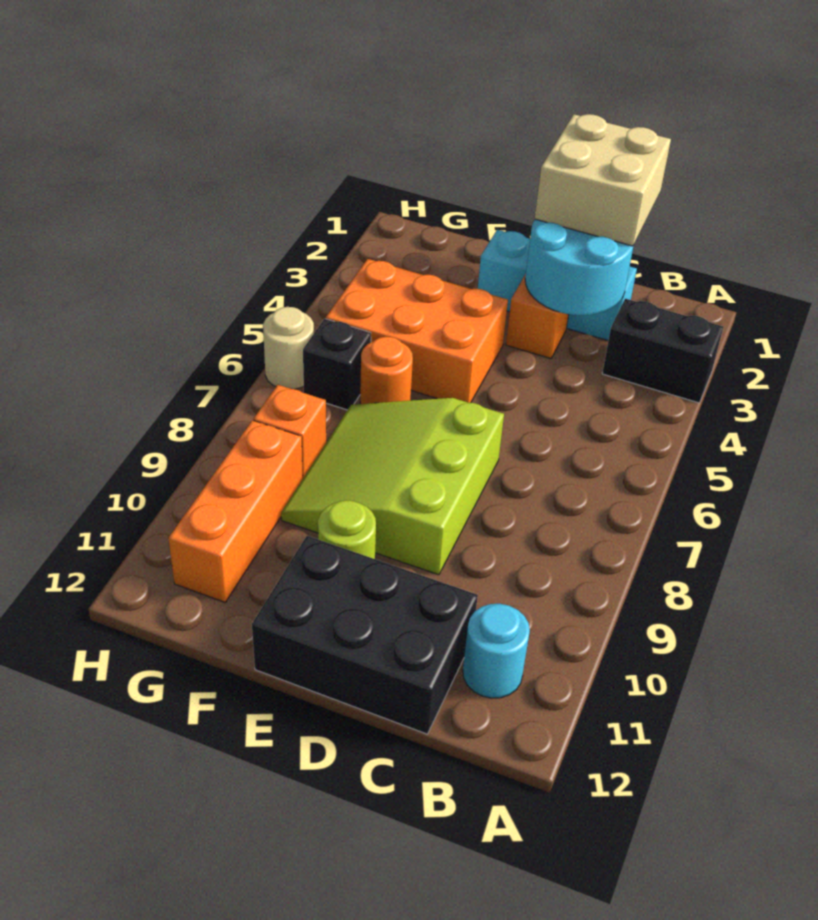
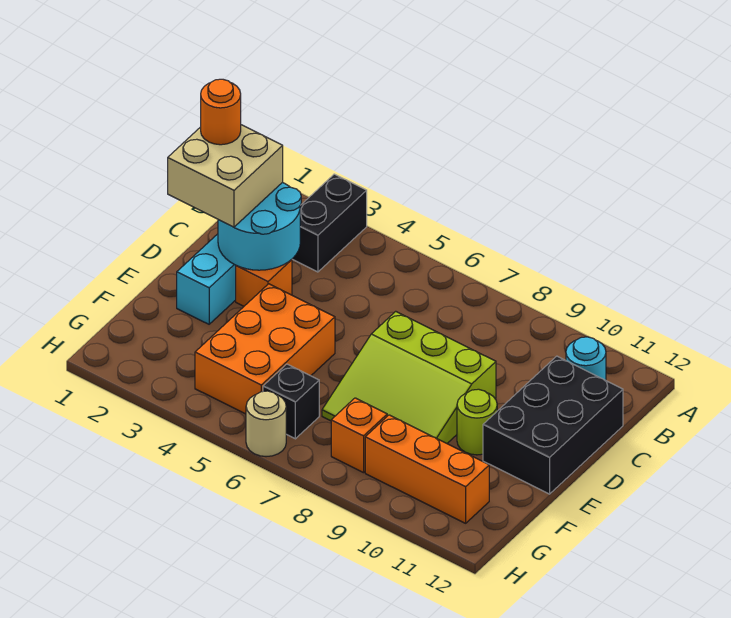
orange 1x1 round brick [360,337,413,404] -> orange 1x1 round brick moved to [201,79,241,145]

